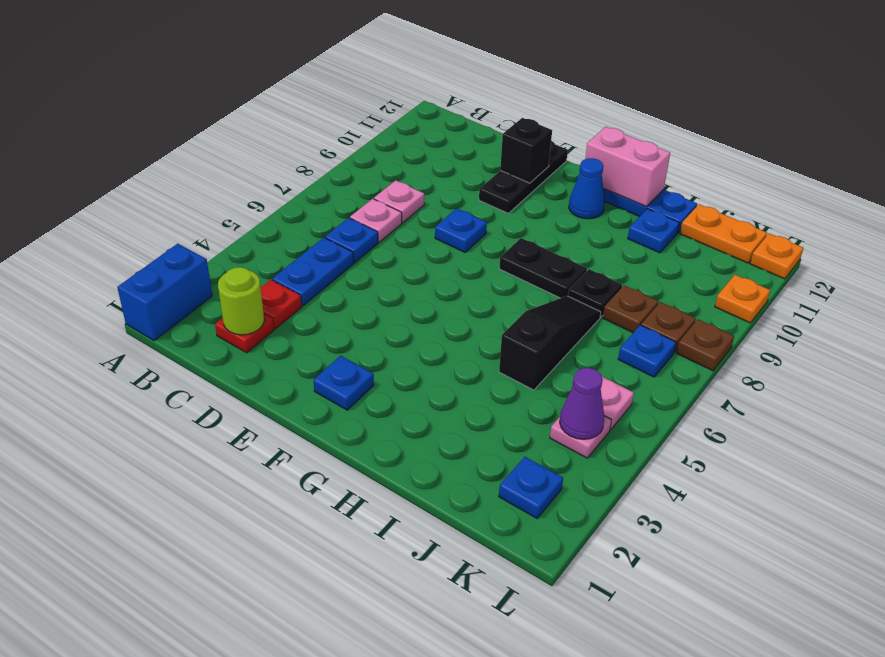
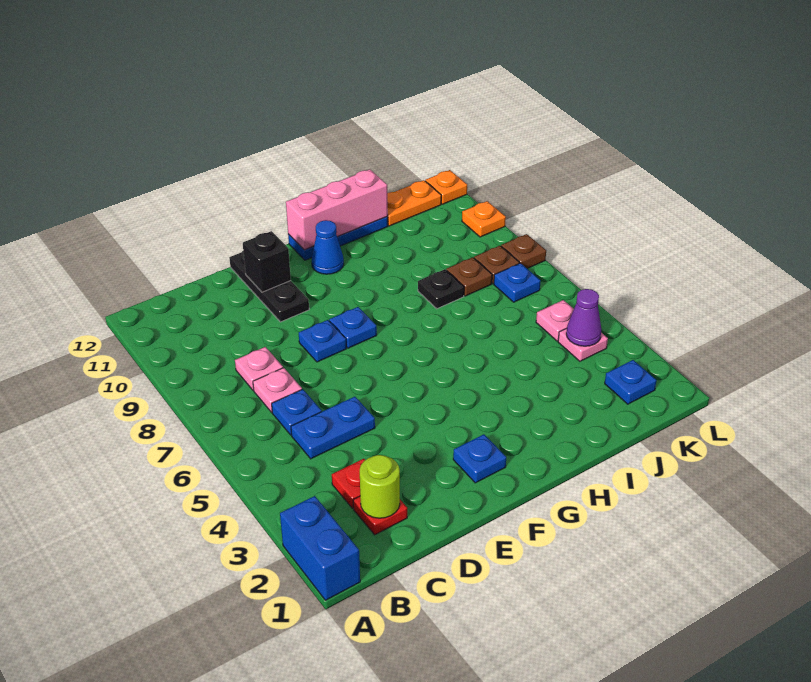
blue 1x2 plate [272,238,354,306] -> blue 1x2 plate turned to [291,397,375,459]
black 1x2 plate [499,238,587,298] -> none
pink 1x2 brick [585,127,670,207] -> pink 1x3 brick [286,169,388,250]
black 1x3 slope [499,296,601,390] -> none
blue 1x1 plate [628,209,679,253] -> blue 1x1 plate moved to [329,307,377,348]

